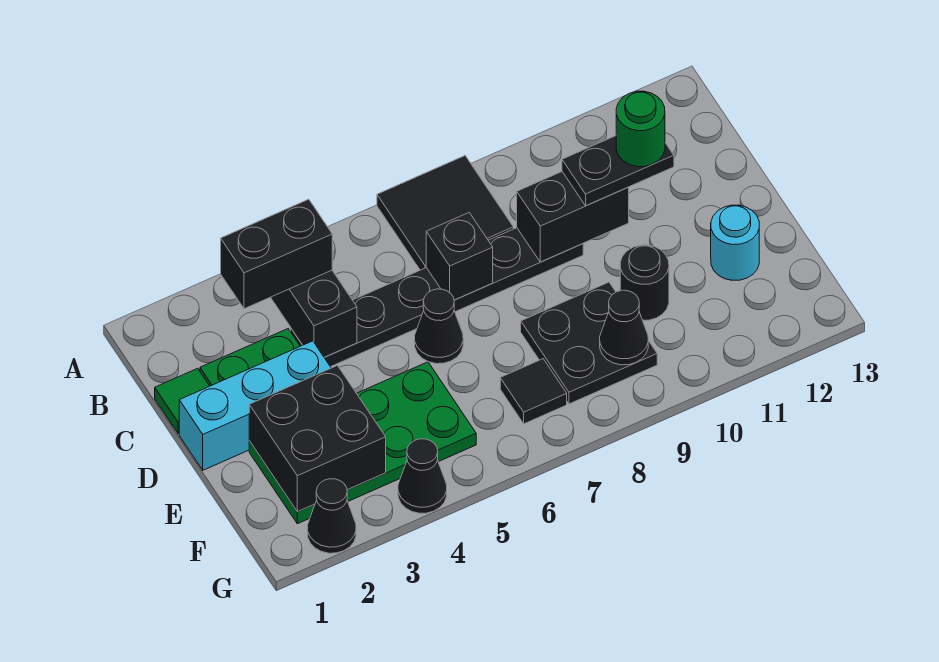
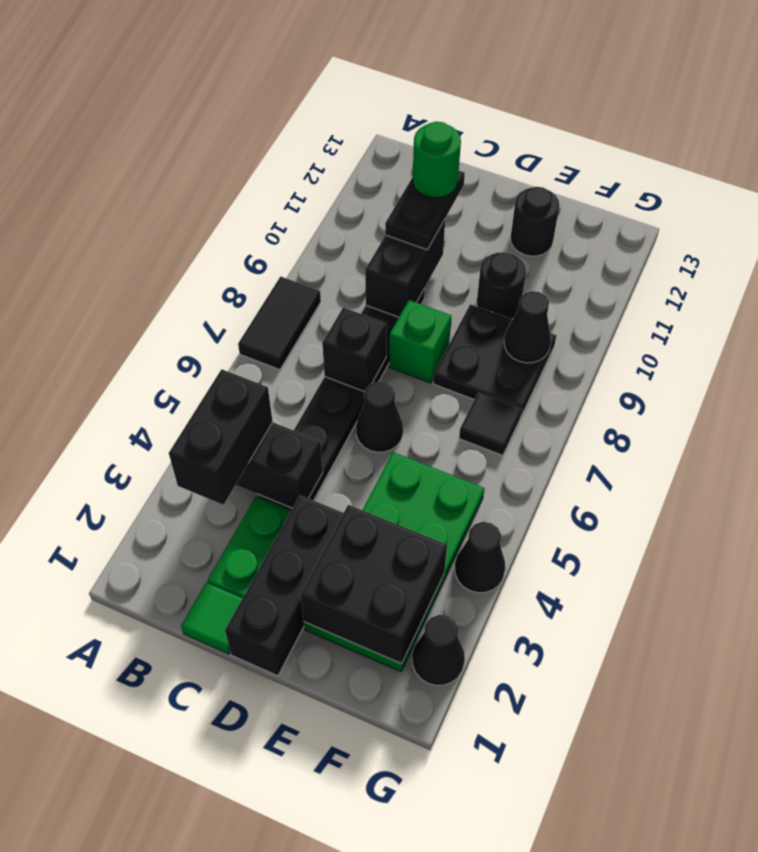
black 2x2 tile [377,156,513,270] -> black 1x2 tile [238,276,321,370]
cyan 1x3 brick [179,341,331,470] -> black 1x3 brick [225,495,343,676]
none -> green 1x1 brick [389,300,451,383]
cyan 1x1 round brick [711,205,759,280] -> black 1x1 round brick [511,187,559,256]

